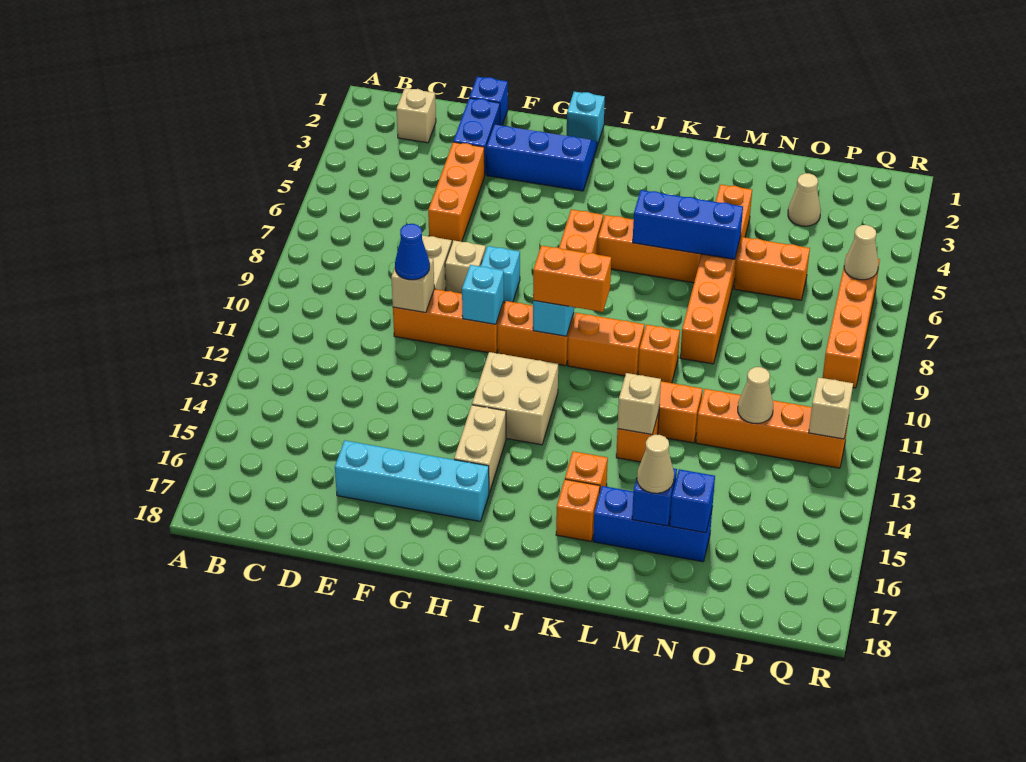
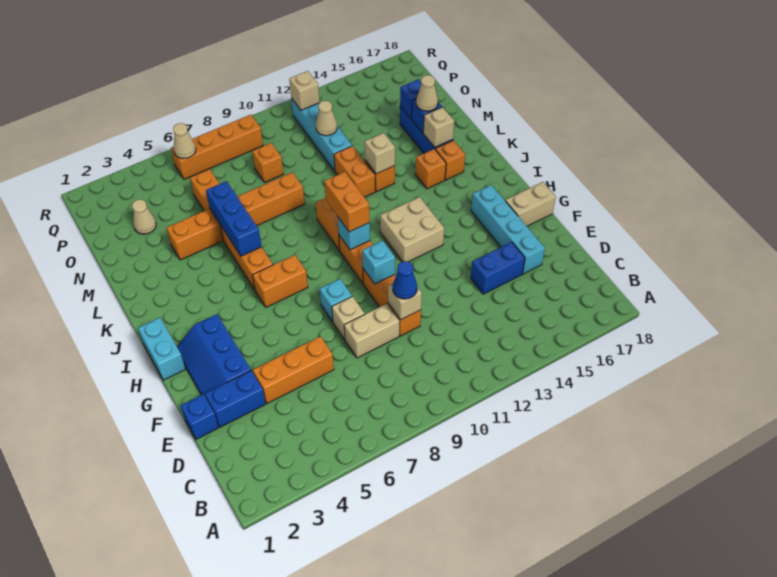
tan 1x1 brick [397,88,436,143] -> tan 1x1 brick moved to [423,107,454,147]
none -> blue 1x2 brick [471,242,525,294]
cyan 1x1 brick [567,92,605,146] -> cyan 1x2 brick [138,318,185,380]
tan 1x2 brick [454,405,506,493] -> tan 1x2 brick moved to [505,182,556,226]
orange 1x1 brick [638,324,680,383] -> orange 1x1 brick moved to [252,143,283,183]
orange 1x4 brick [696,389,849,468] -> cyan 1x4 brick [291,98,352,171]

